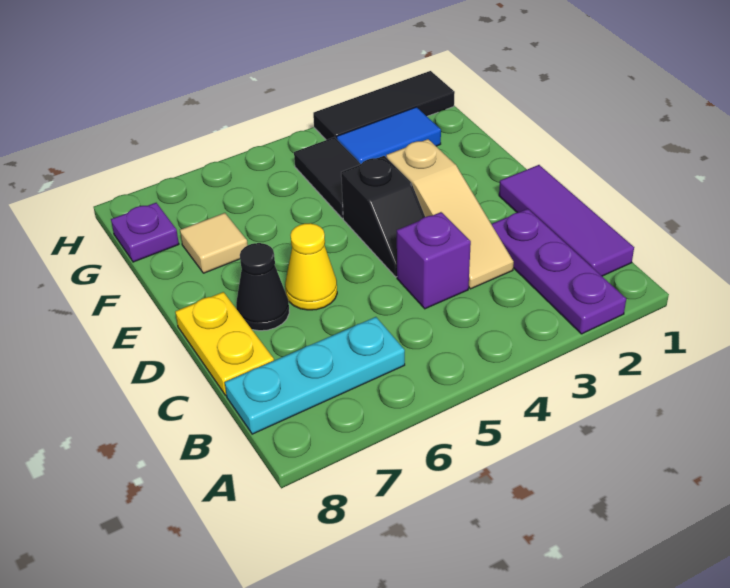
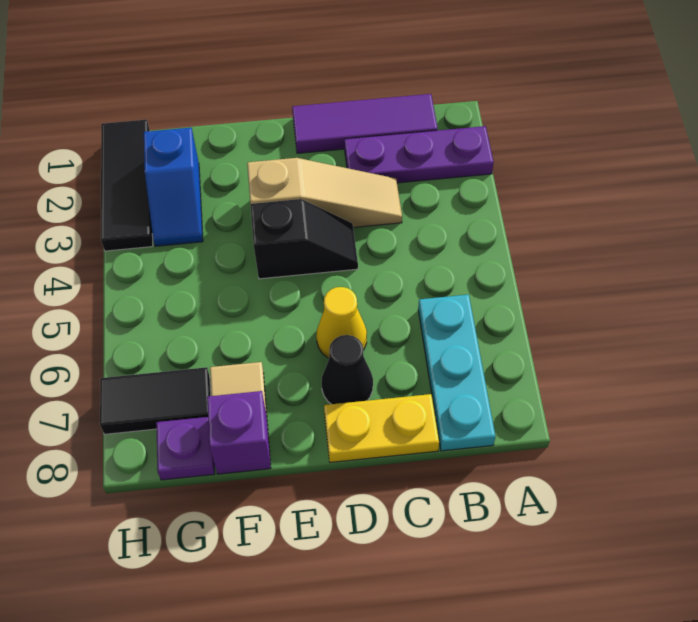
purple 1x1 brick [397,212,471,309] -> purple 1x1 brick moved to [207,391,271,474]
black 1x2 tile [294,137,361,218] -> black 1x2 tile moved to [100,367,211,434]
blue 1x2 tile [337,107,441,164] -> blue 1x2 slope [144,128,203,246]

